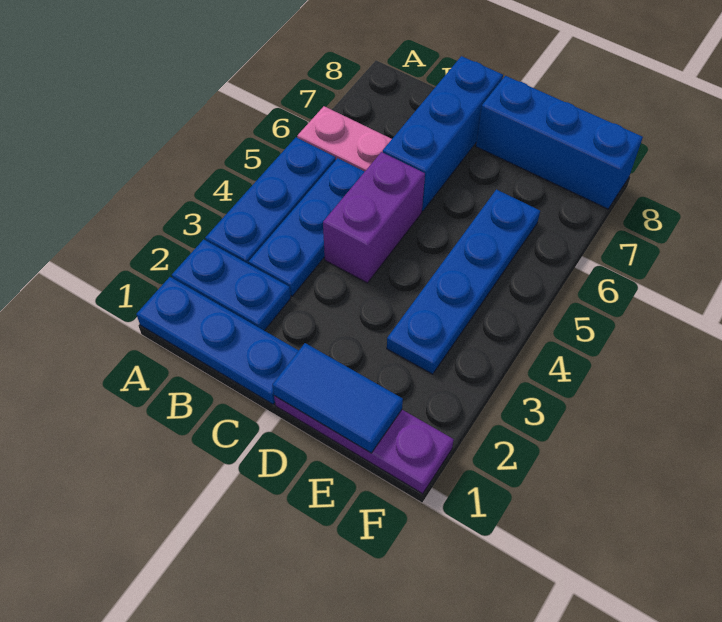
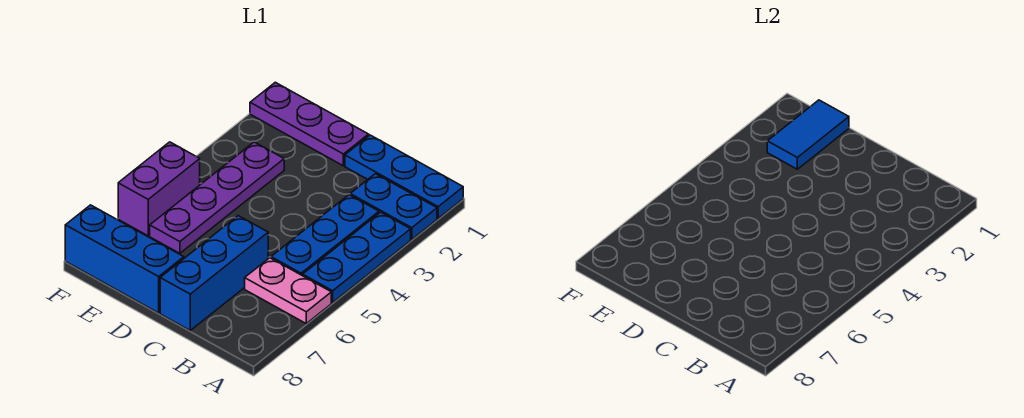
purple 1x2 brick [323,152,425,283] -> purple 1x2 brick moved to [118,142,200,236]
blue 1x2 tile [272,343,403,453] -> blue 1x2 tile turned to [767,100,849,169]
blue 1x4 plate [387,190,540,374] -> purple 1x4 plate [150,142,284,253]

